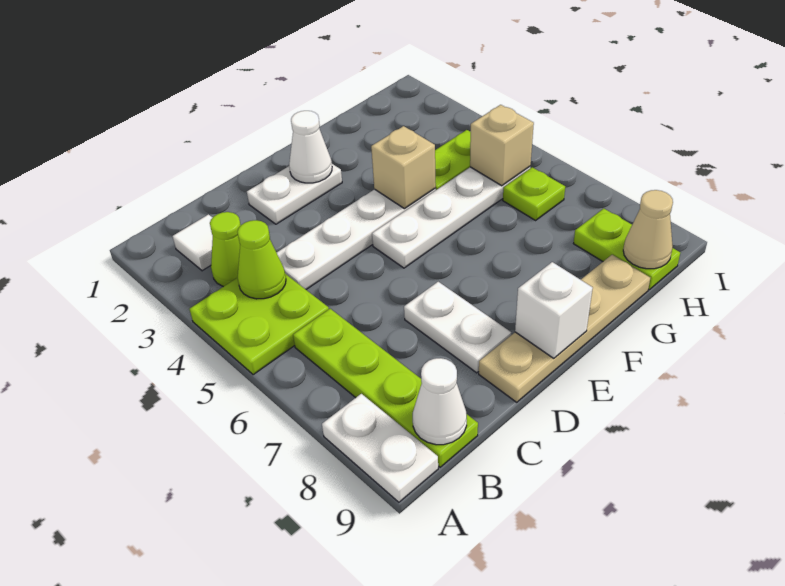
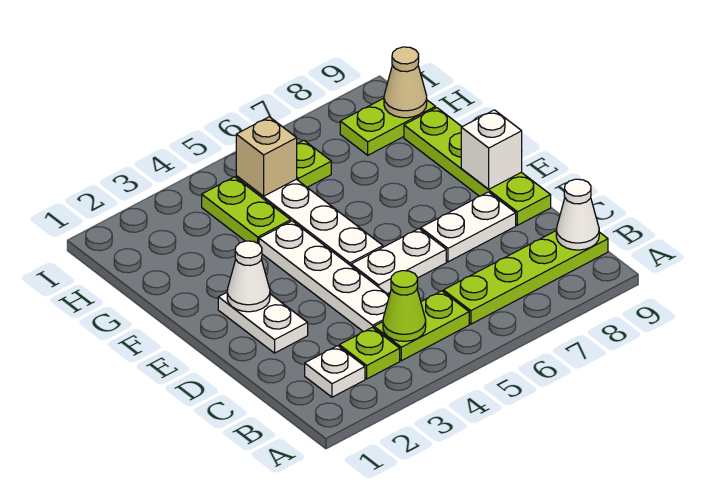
lime 2x2 plate [190,274,329,375] -> lime 1x2 plate [374,291,469,361]
white 1x2 plate [322,394,438,502] -> white 1x2 plate moved to [351,229,446,294]
white 1x1 tile [173,214,213,271] -> white 1x1 plate [305,346,365,397]
lime 1x1 cone [210,212,241,287] -> lime 1x1 plate [339,327,400,379]
tan 1x4 plate [479,255,650,402] -> lime 1x4 plate [404,108,551,225]
tan 1x1 brick [371,126,436,209] -> none

